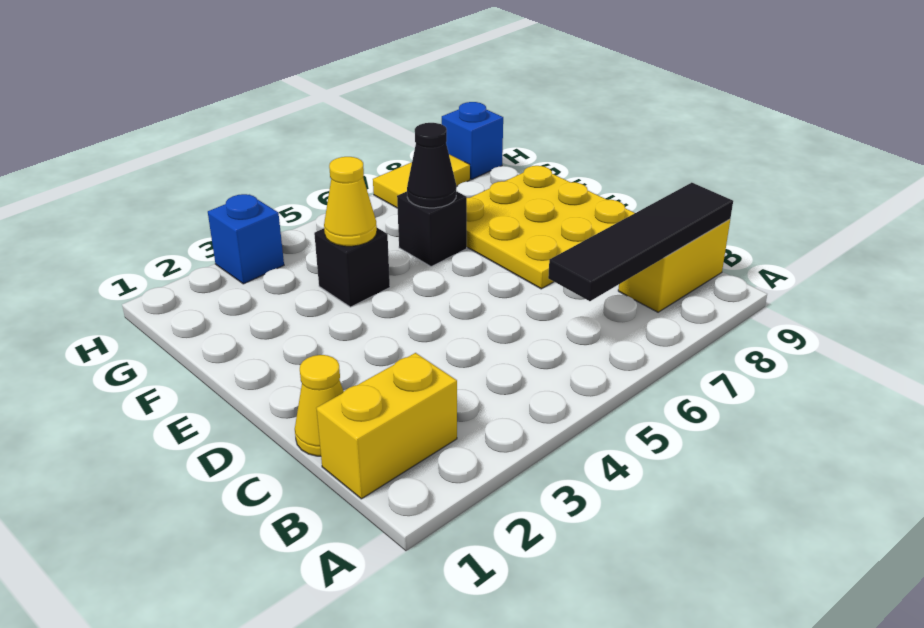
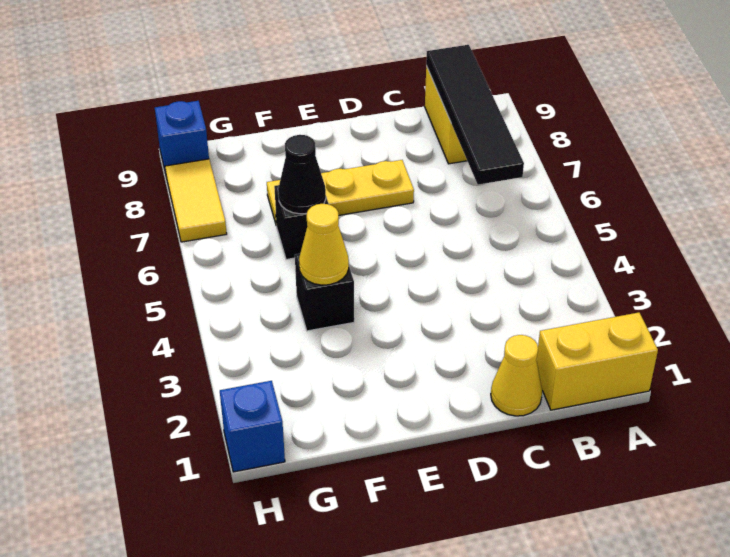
yellow 1x2 brick [316,353,457,499] -> yellow 1x2 brick turned to [536,313,658,410]
yellow 3x3 plate [467,166,634,289] -> yellow 1x3 plate [267,160,414,226]
blue 1x1 brick [208,194,284,284] -> blue 1x1 brick moved to [220,381,285,472]

